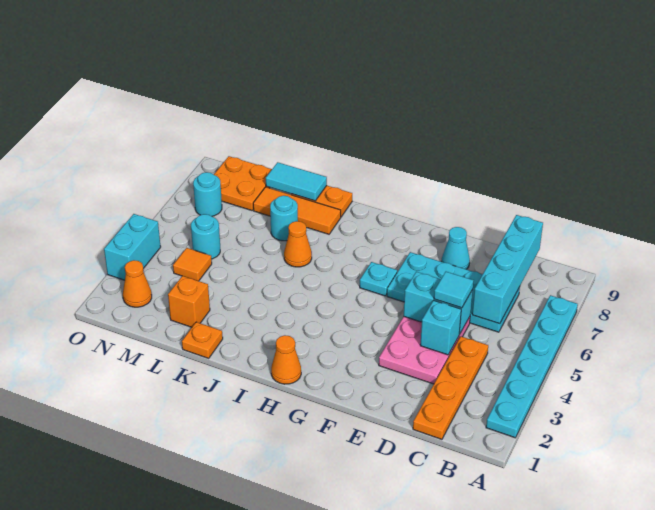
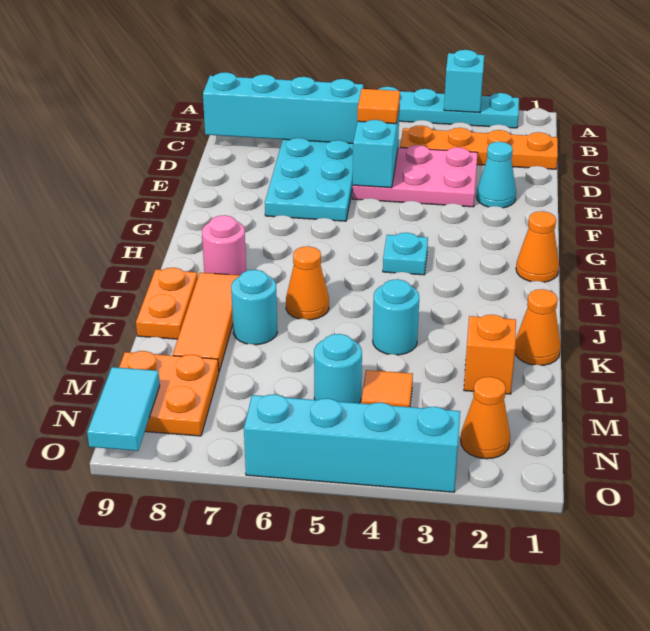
cyan 1x1 brick [420,300,461,355] -> cyan 1x1 brick moved to [444,50,484,113]
cyan 1x1 tile [434,272,473,308] -> orange 1x1 tile [357,89,400,124]
cyan 1x1 cone [442,227,470,269] -> cyan 1x1 cone moved to [477,142,516,208]
cyan 1x1 plate [360,262,397,296] -> cyan 1x1 plate moved to [383,233,428,275]
none -> pink 1x1 round brick [202,215,246,275]
orange 1x1 plate [182,322,223,358] -> orange 1x1 cone [515,289,561,365]
cyan 1x2 tile [266,162,327,201] -> cyan 1x2 tile moved to [87,367,160,451]
cyan 1x1 round brick [193,172,222,216] -> cyan 1x1 round brick moved to [373,279,419,355]
cyan 1x2 brick [104,214,161,280] -> cyan 1x4 brick [244,394,460,492]

